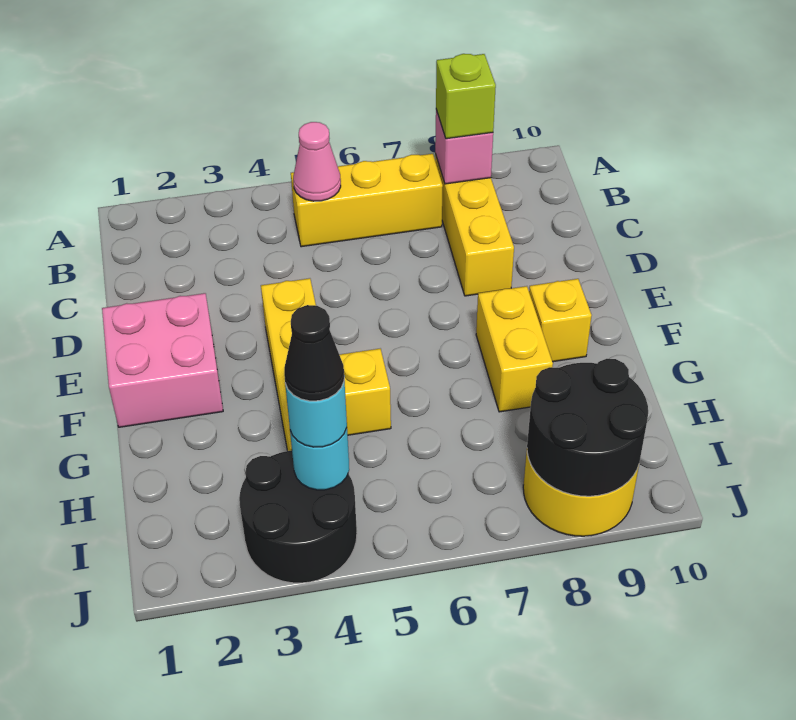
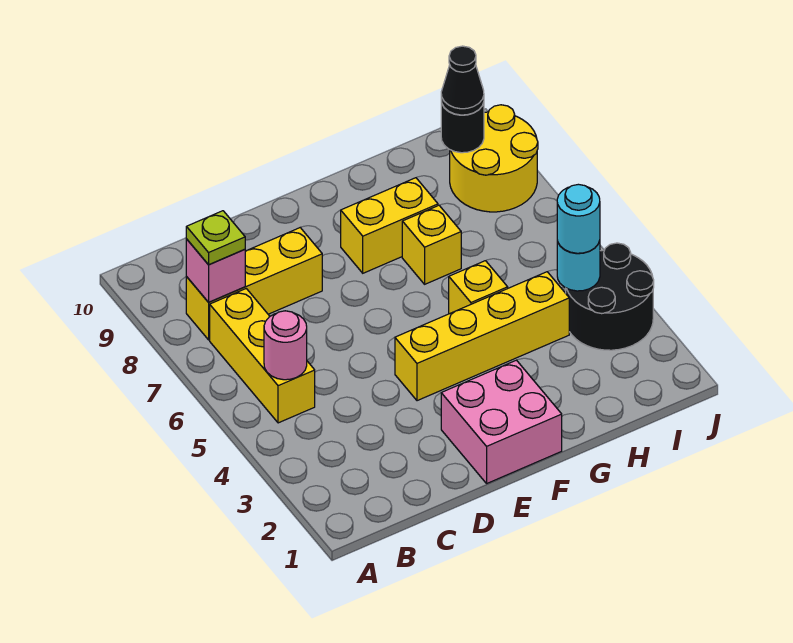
pink 1x1 cone [293,122,341,201] -> pink 1x1 round brick [264,311,307,380]
lime 1x1 brick [436,54,496,139] -> lime 1x1 plate [186,211,245,265]
yellow 1x1 brick [529,279,592,362] -> yellow 1x1 brick moved to [402,205,461,284]
black 1x1 cone [284,305,344,401] -> black 1x1 cone moved to [441,46,484,115]
black 2x2 round brick [527,359,648,496] -> black 1x1 round brick [441,101,484,153]

